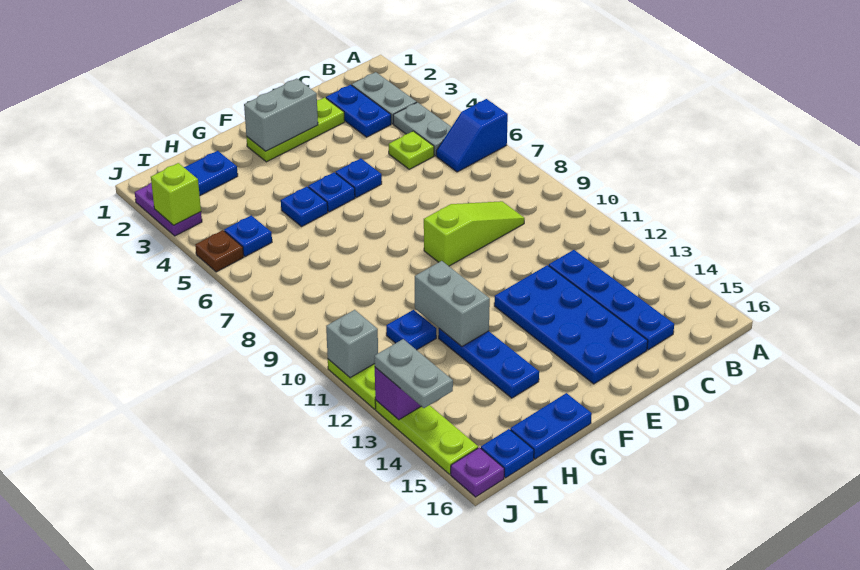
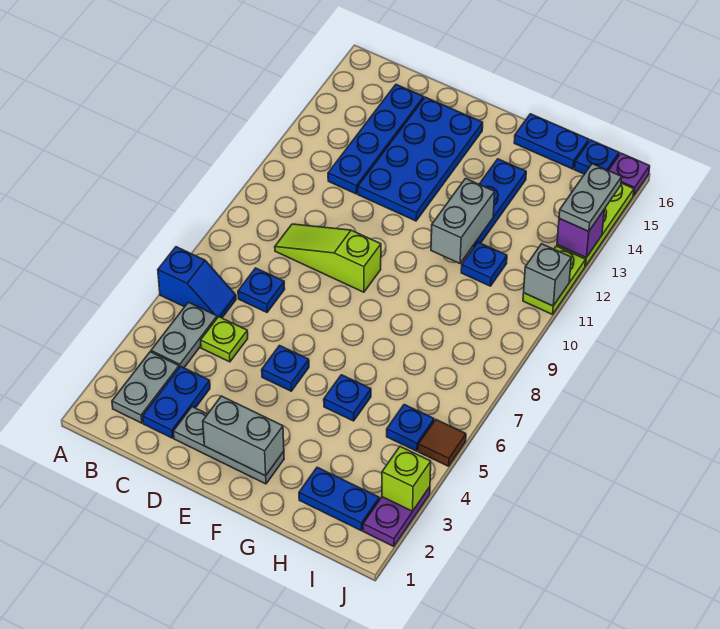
lime 1x3 plate [246,98,345,162] -> grey 1x3 plate [173,407,284,484]
blue 1x1 plate [308,172,355,212] -> blue 1x1 plate moved to [238,268,285,312]
brown 1x1 plate [195,230,244,272] -> brown 1x1 tile [418,420,466,466]

